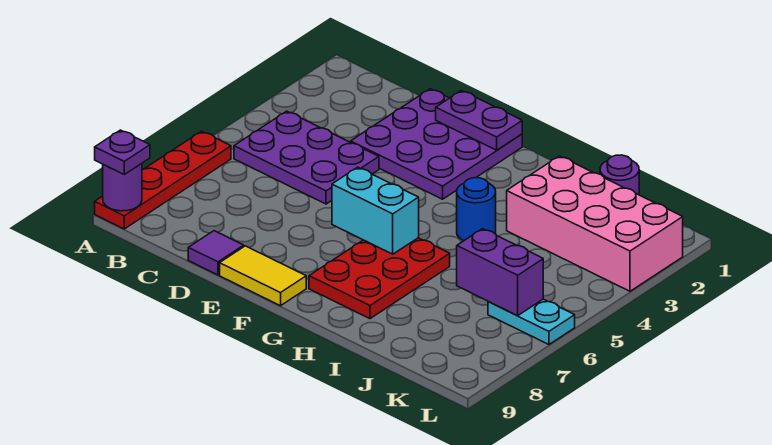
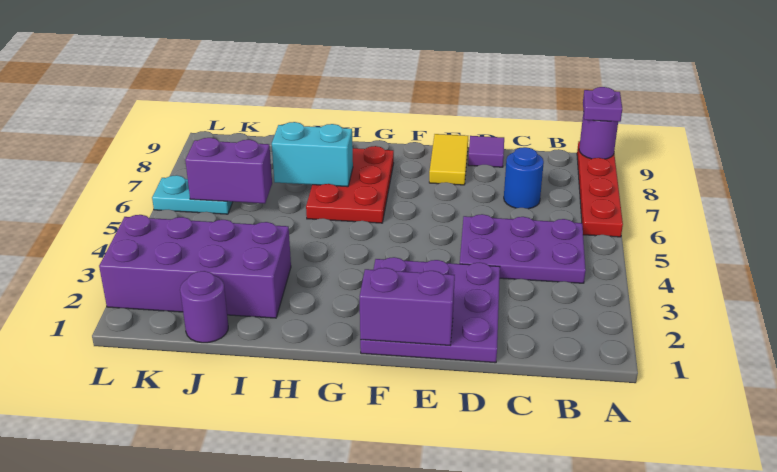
purple 1x2 plate [436,91,522,150] -> purple 1x2 brick [360,268,455,345]
yellow 1x2 tile [220,246,306,306] -> yellow 1x2 tile turned to [429,134,468,185]
cyan 1x2 brick [332,167,419,254] -> cyan 1x2 brick moved to [272,122,353,187]
blue 1x1 round brick [457,178,496,241] -> blue 1x1 round brick moved to [504,147,544,209]
pink 2x4 brick [507,156,683,291] -> purple 2x4 brick [99,215,291,318]

